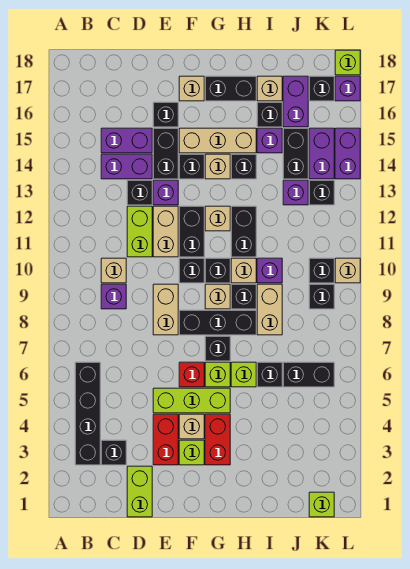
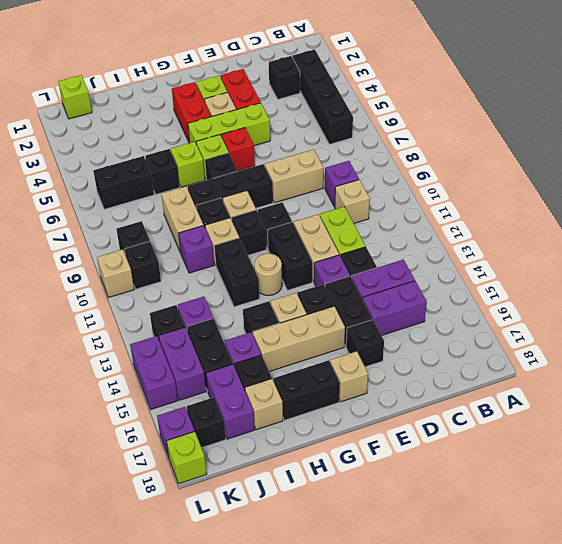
lime 1x2 brick [127,466,152,517] -> none
tan 1x2 brick [153,284,178,335] -> tan 1x2 brick turned to [265,150,323,203]
tan 1x1 brick [205,206,230,231] -> tan 1x1 round brick [254,253,282,295]

